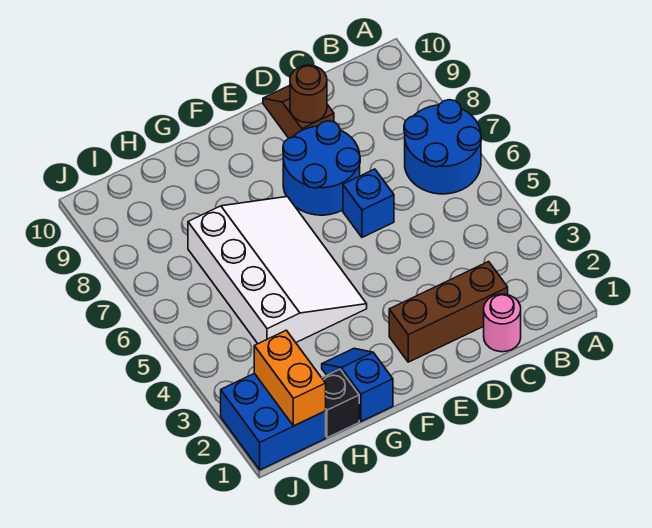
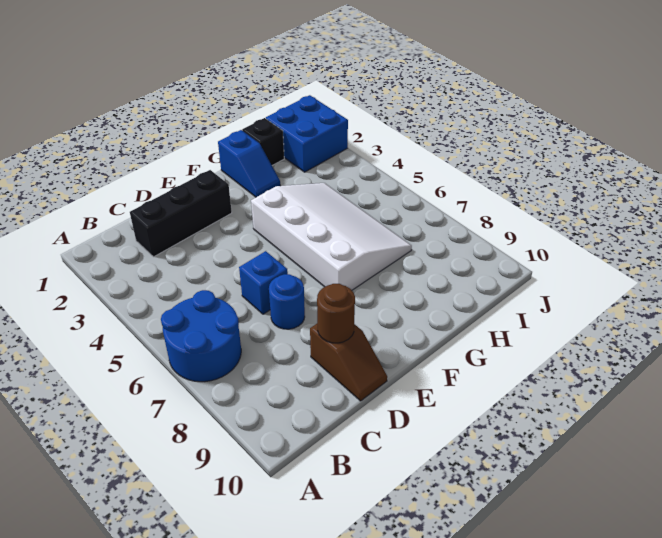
pink 1x1 round brick [484,294,521,352] -> none
brown 1x3 brick [389,262,508,362] -> black 1x3 brick [130,170,232,257]
blue 2x2 round brick [283,121,360,215] -> blue 1x1 round brick [269,274,305,329]
white 3x4 slope [188,197,367,344] -> white 3x4 slope turned to [251,183,412,290]
orange 1x2 brick [254,330,326,426] -> none

